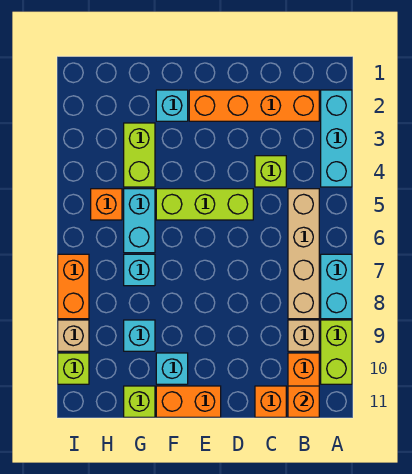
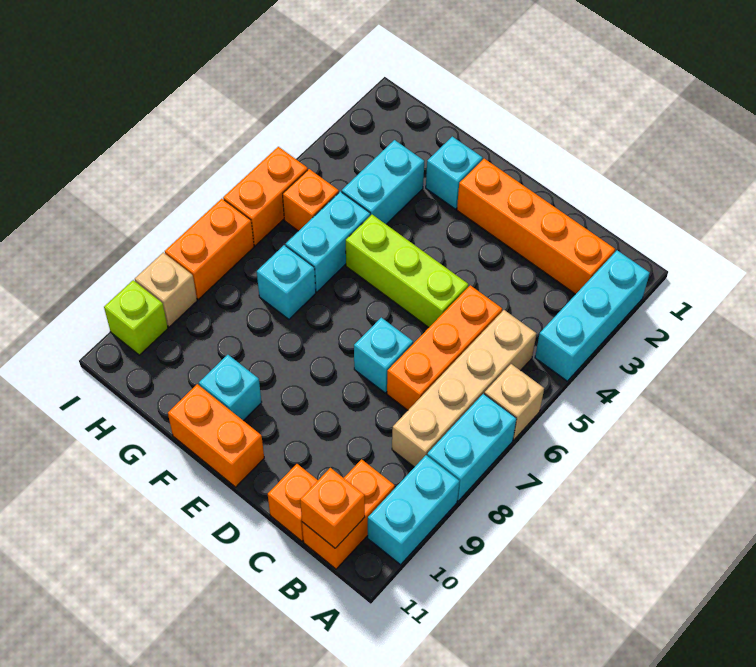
lime 1x2 brick [321,320,352,384] -> cyan 1x2 brick [368,455,460,565]
tan 1x1 brick [288,320,319,351] -> tan 1x1 brick moved to [484,364,544,440]
lime 1x1 brick [255,156,286,187] -> none
none -> orange 1x3 brick [387,285,502,410]
lime 1x2 brick [124,123,155,187] -> cyan 1x2 brick [342,140,424,224]
cyan 1x1 brick [124,320,155,351] -> cyan 1x1 brick moved to [354,318,413,393]
lime 1x1 brick [124,386,155,417] -> none
none -> orange 1x2 brick [223,147,308,246]

